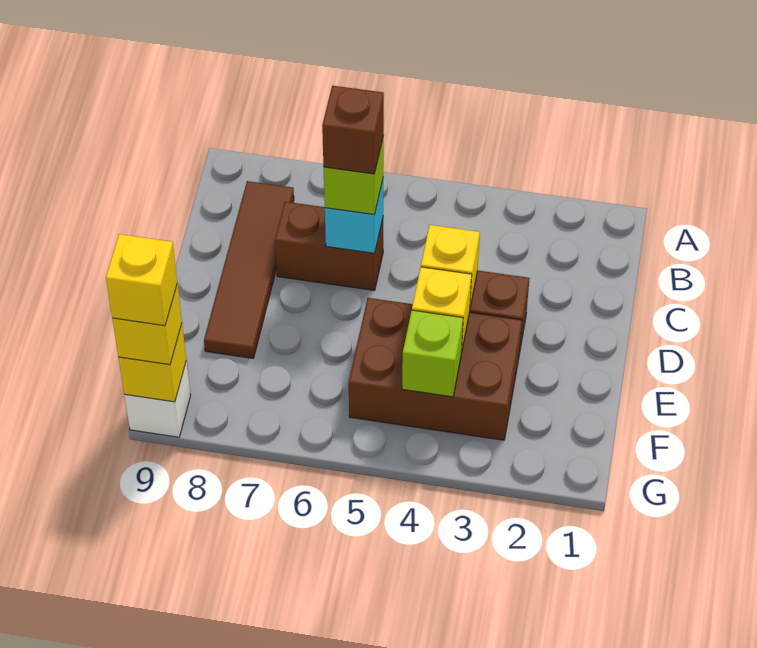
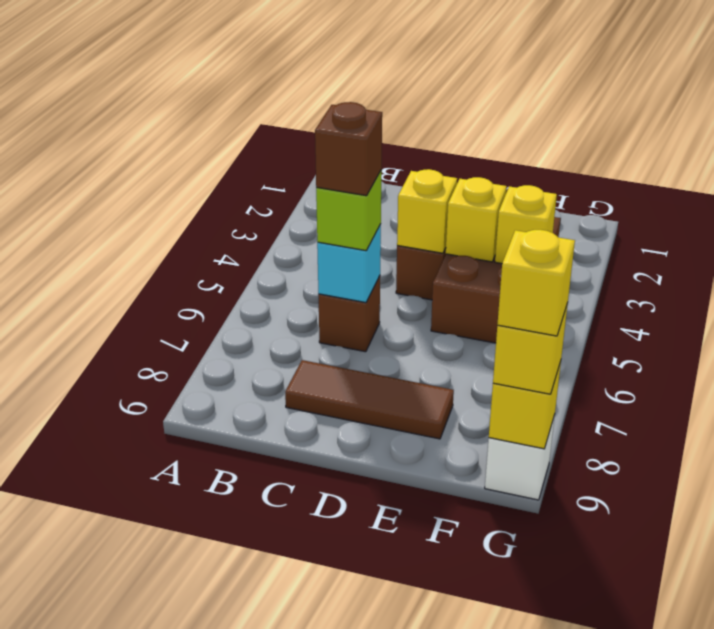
brown 1x4 tile [204,181,294,358] -> brown 1x3 tile [285,360,454,439]
brown 1x2 brick [275,202,383,290] -> brown 1x1 brick [318,276,380,352]
lime 1x1 brick [402,310,463,397] -> yellow 1x1 brick [495,185,557,263]

